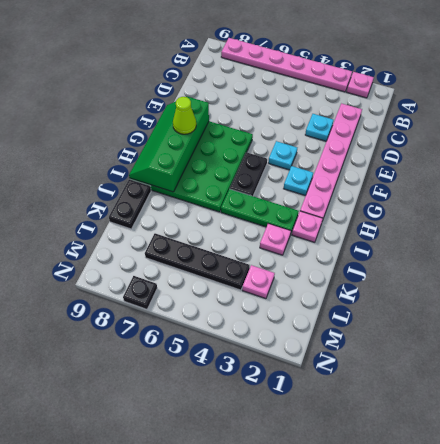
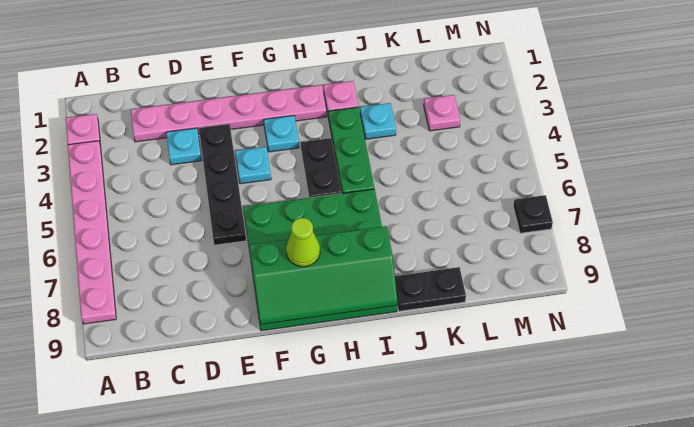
black 1x2 plate [230,152,267,196] -> black 1x2 plate turned to [301,138,341,198]
pink 1x1 plate [260,224,291,255] -> cyan 1x1 plate [360,103,396,139]
black 1x4 plate [145,233,250,290] -> black 1x4 plate moved to [199,124,246,245]

